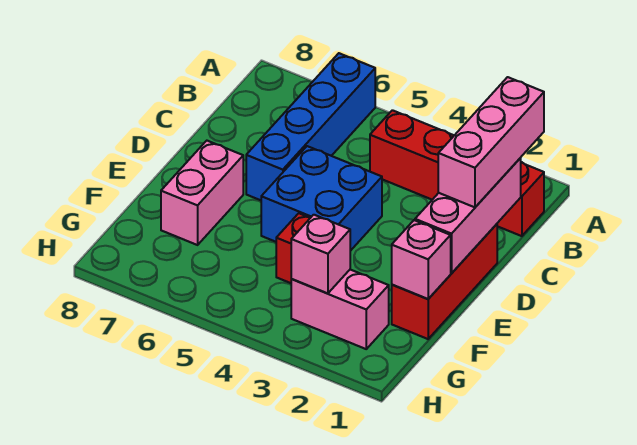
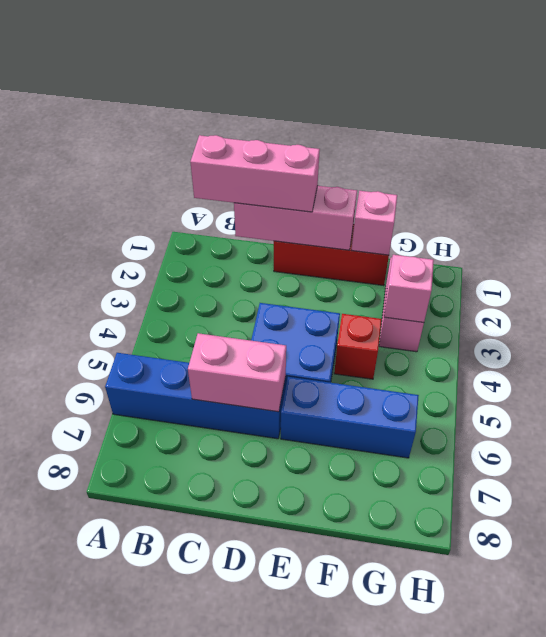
red 1x4 brick [370,110,544,236] -> none
none -> blue 1x3 brick [281,377,419,458]
pink 1x2 brick [161,141,243,245] -> pink 1x2 brick moved to [188,333,286,412]

